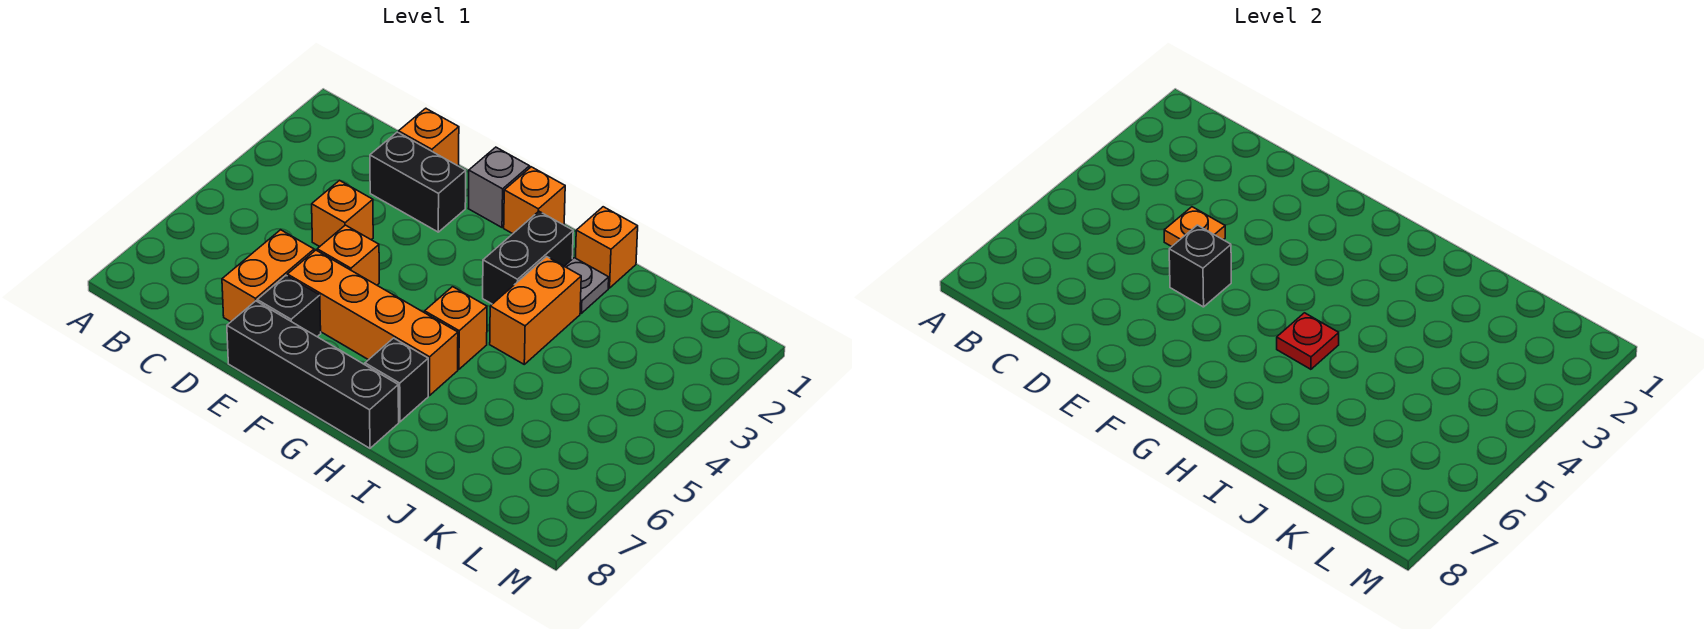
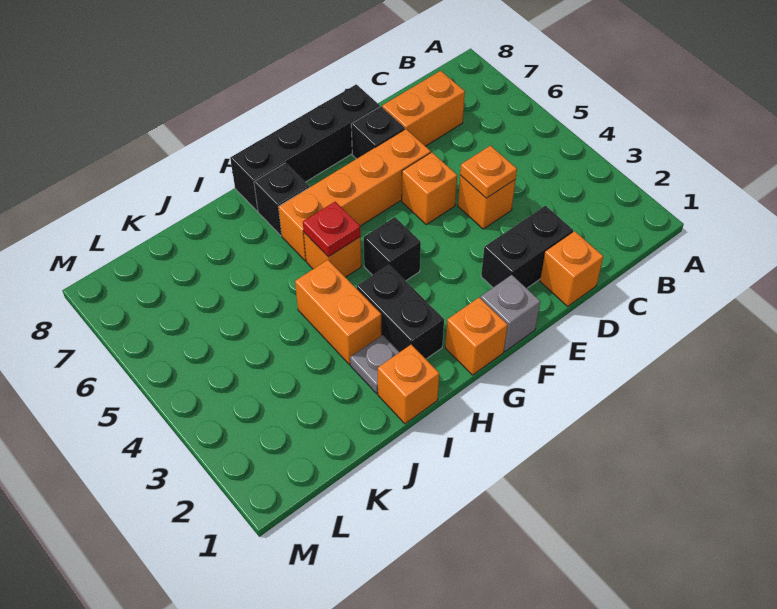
orange 1x2 brick [222,230,314,322] -> orange 1x2 brick turned to [382,71,465,146]
black 1x1 brick [1169,225,1231,307] -> black 1x1 brick moved to [364,217,421,281]

